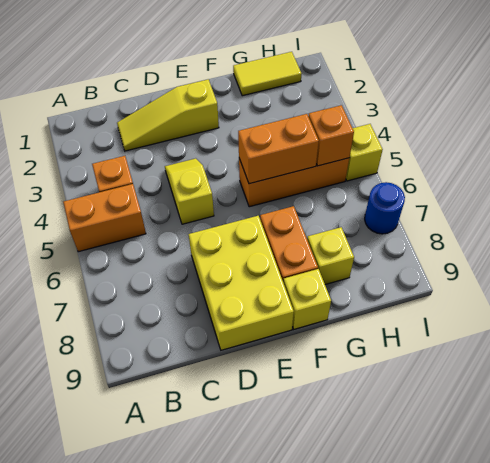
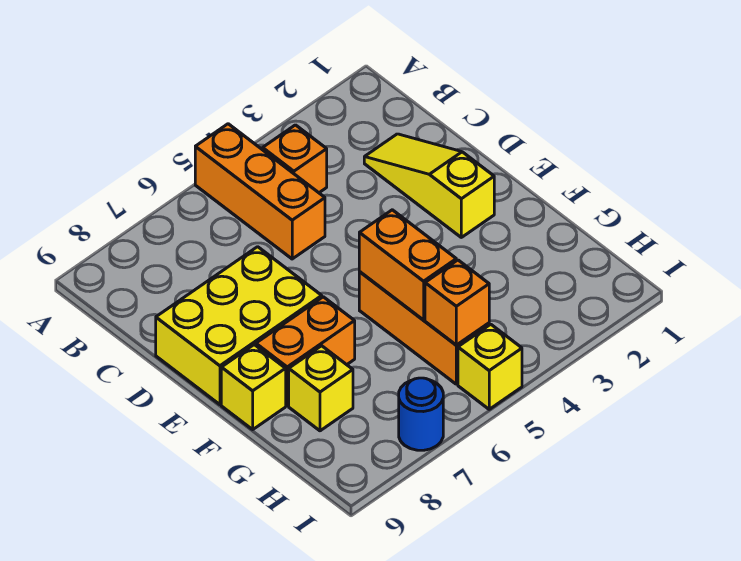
orange 1x2 brick [63,184,146,252] -> orange 1x3 brick [195,124,325,259]
yellow 1x2 slope [165,158,214,224] -> none
yellow 1x2 tile [233,52,302,96] -> none

